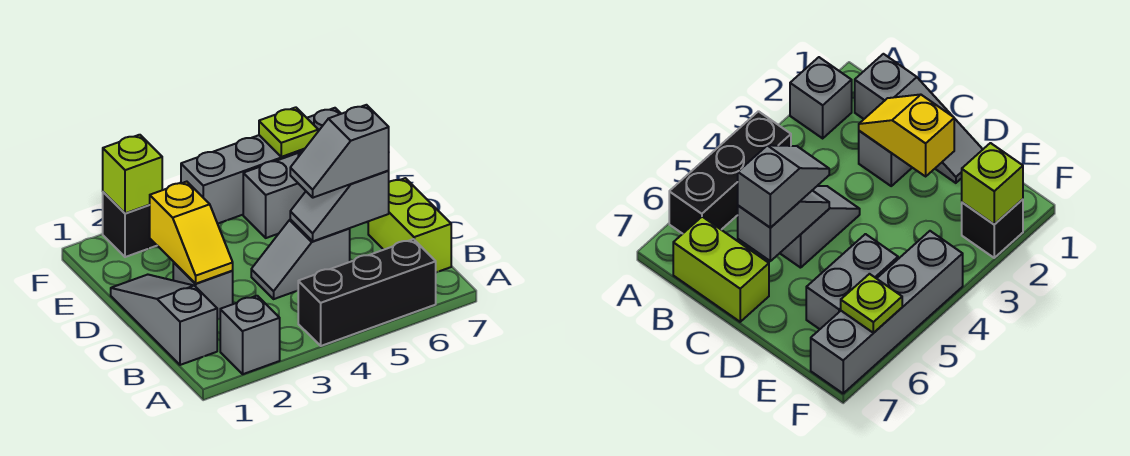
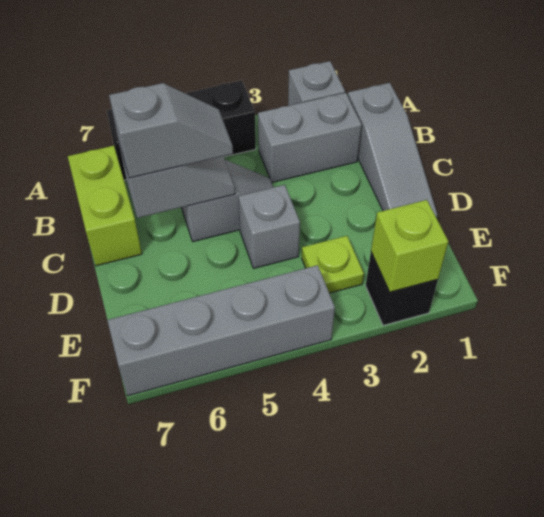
grey 1x1 brick [173,262,233,320] -> grey 1x1 brick moved to [238,185,300,268]
yellow 1x2 slope [150,182,233,284] -> none
grey 1x2 brick [243,149,306,238] -> grey 1x2 brick moved to [258,93,362,182]
lime 1x1 plate [259,107,318,157] -> lime 1x1 plate moved to [302,236,364,293]

